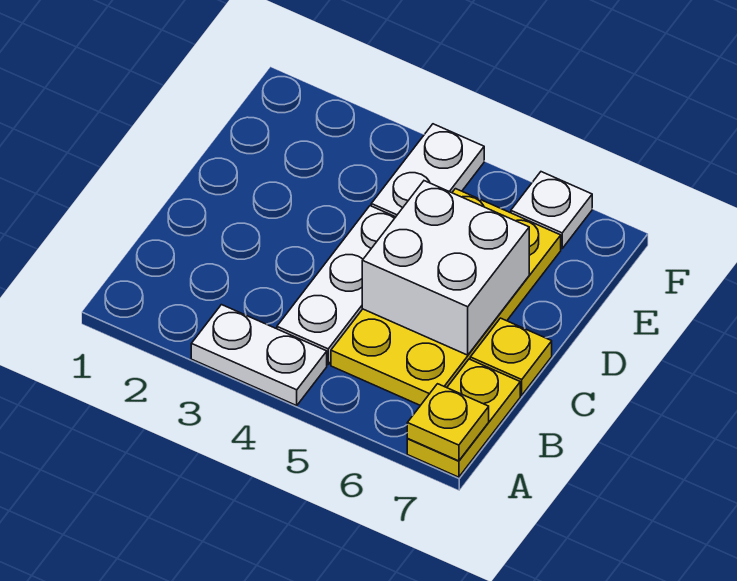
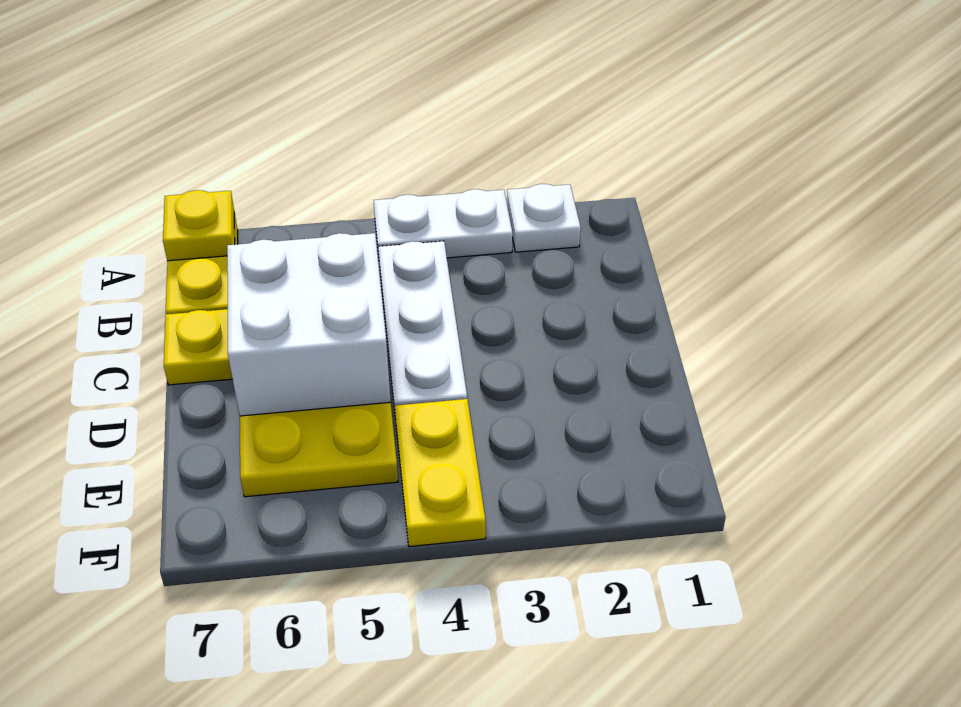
white 1x2 plate [371,124,484,217] -> yellow 1x2 plate [395,399,486,547]
white 1x1 plate [511,172,592,249] -> white 1x1 plate moved to [507,184,581,252]

